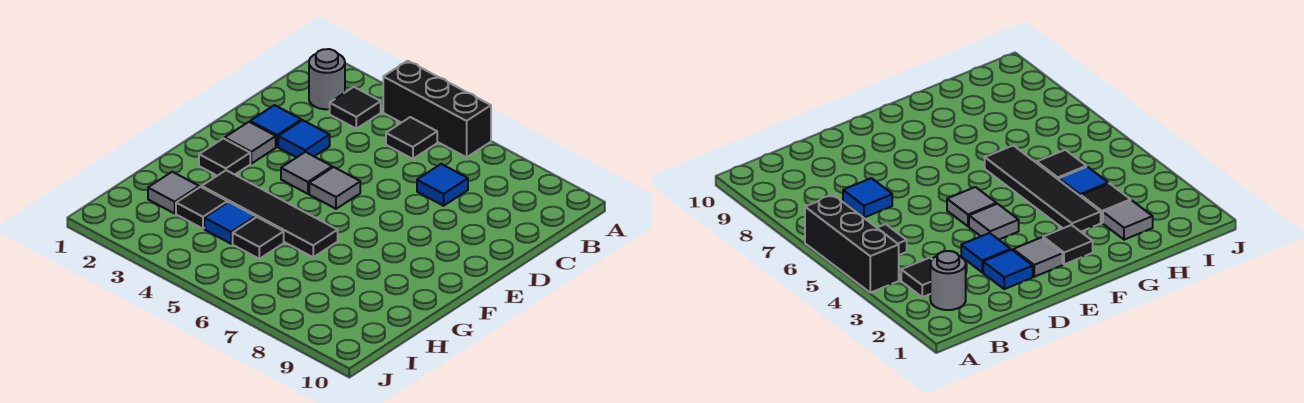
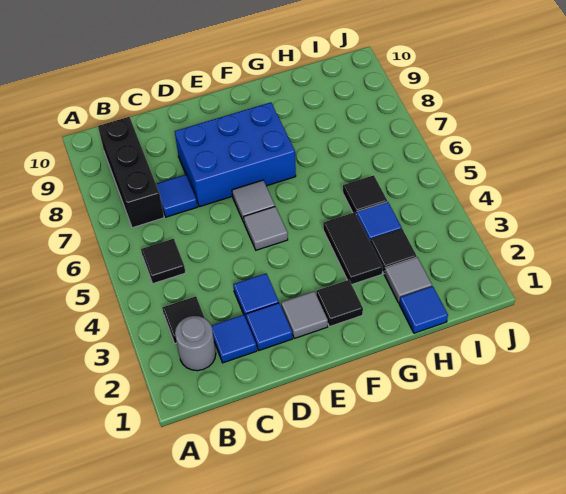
black 1x3 brick [383,61,491,157] -> black 1x3 brick moved to [98,117,164,228]
none -> blue 1x1 tile [211,315,257,363]
none -> blue 2x3 brick [175,102,296,207]
grey 1x1 tile [281,152,332,194] -> grey 1x1 tile moved to [232,180,275,222]
black 1x4 tile [202,170,338,257] -> black 1x2 tile [323,212,383,284]
none -> blue 1x1 tile [399,286,448,333]

